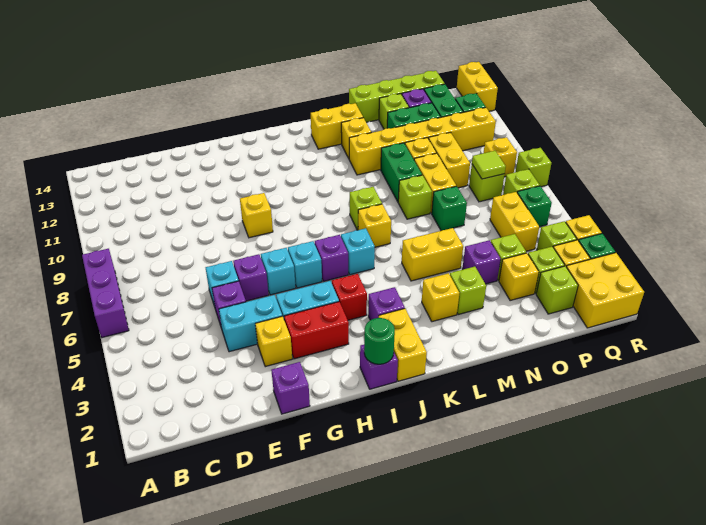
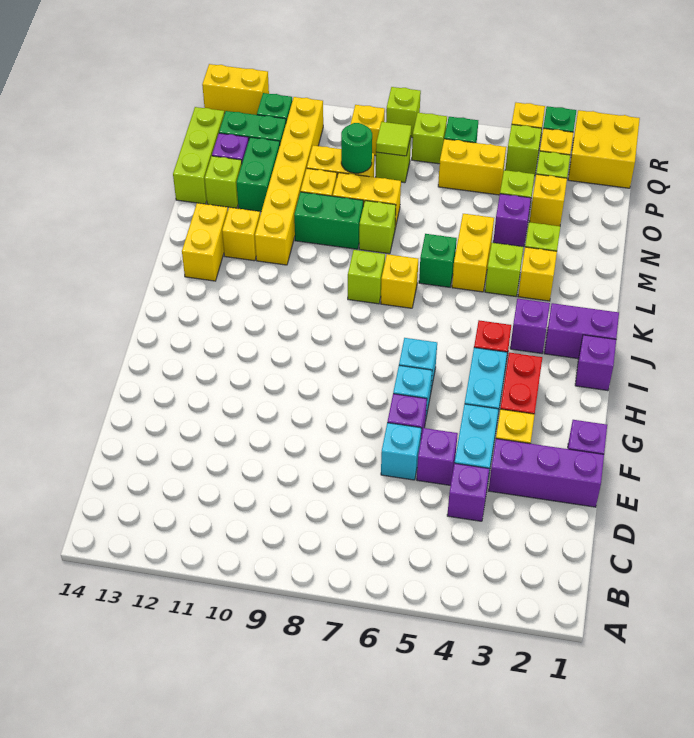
purple 1x3 brick [82,249,129,338] -> purple 1x3 brick moved to [489,439,604,507]
yellow 1x1 brick [240,193,273,238] -> none
green 1x1 round brick [364,318,395,364] -> green 1x1 round brick moved to [341,123,372,173]
purple 1x1 brick [315,235,348,281] -> purple 1x1 brick moved to [447,463,489,521]
yellow 1x2 brick [379,309,427,381] -> purple 1x2 brick [544,303,619,359]
cyan 1x1 brick [341,228,375,275] -> none
lime 1x4 brick [349,71,445,123] -> lime 1x3 brick [173,107,225,204]
green 1x1 brick [432,186,467,231] -> green 1x1 brick moved to [419,234,457,287]
lime 1x1 brick [536,266,578,314] -> lime 1x1 brick moved to [485,243,523,296]

